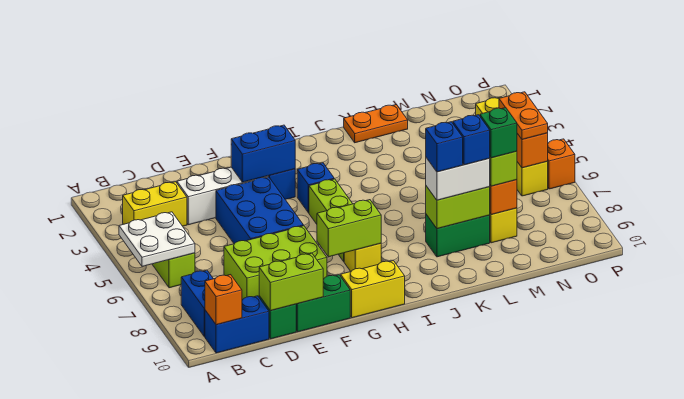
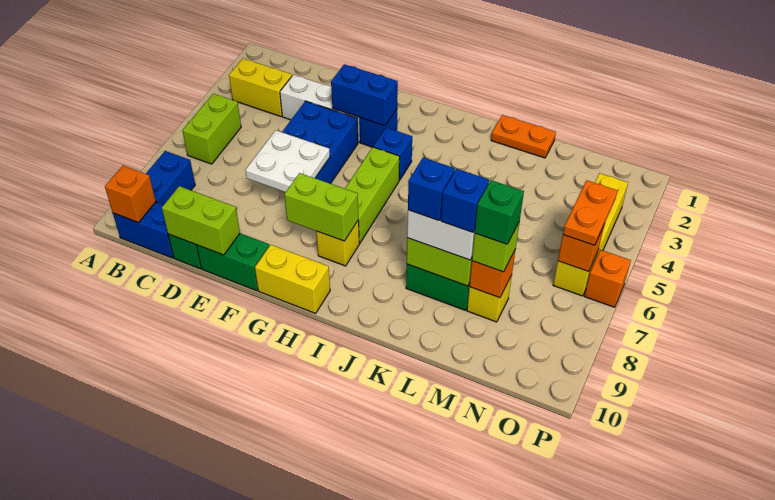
white 2x2 plate [119,212,195,266] -> white 2x2 plate moved to [245,130,330,192]
lime 2x3 brick [224,226,327,300] -> none

